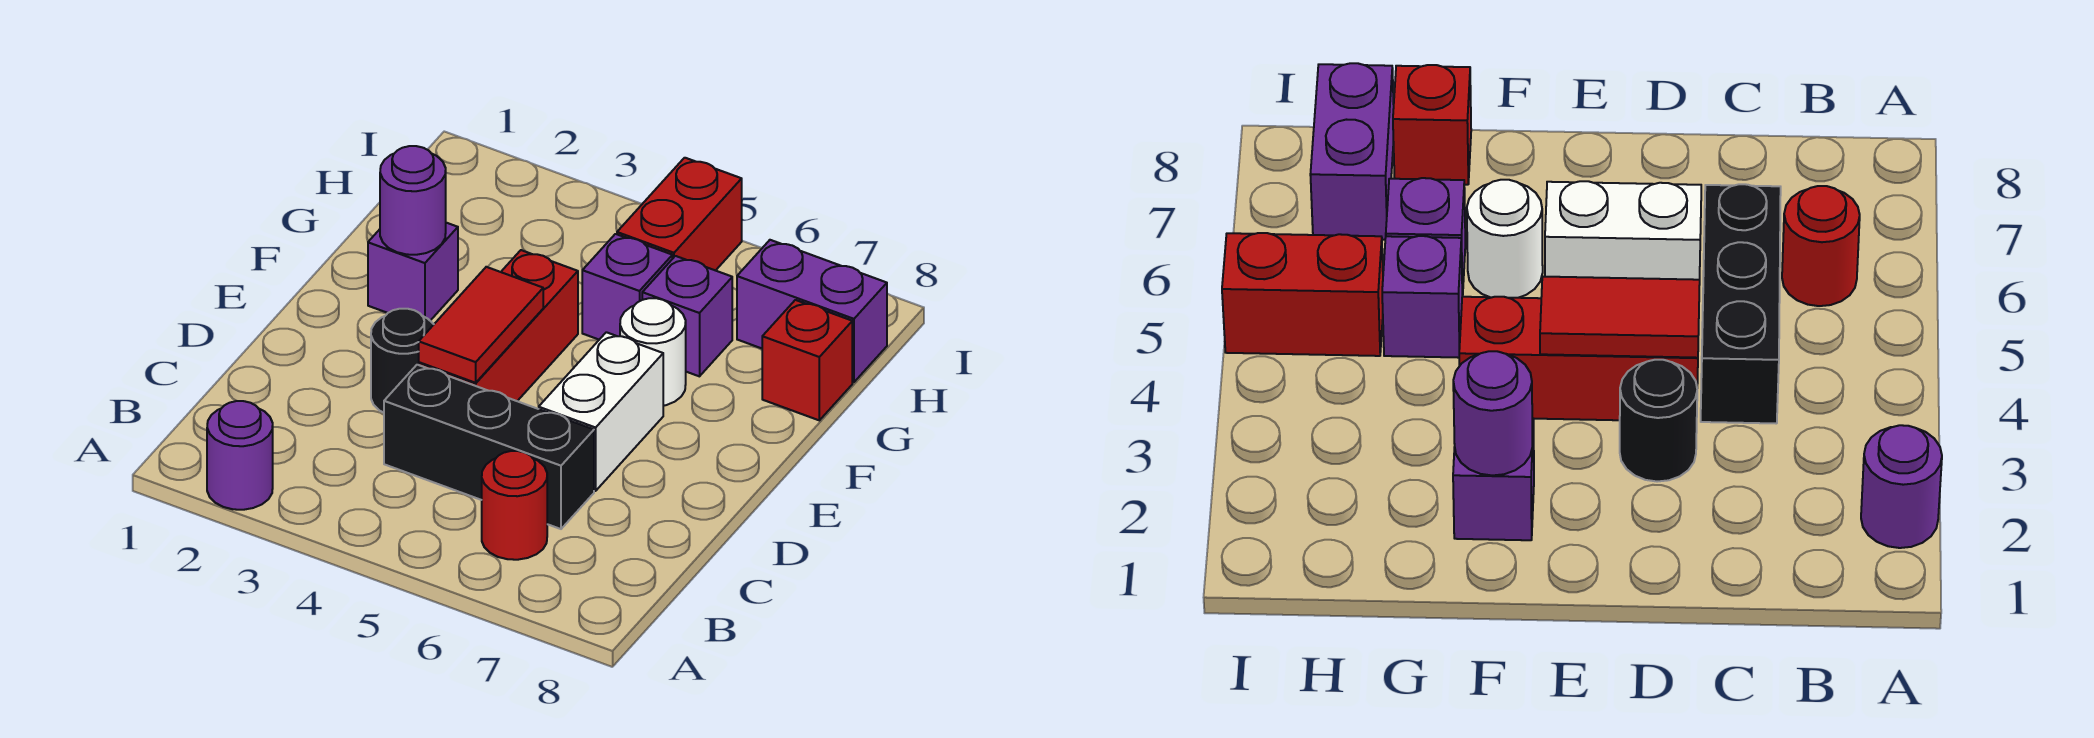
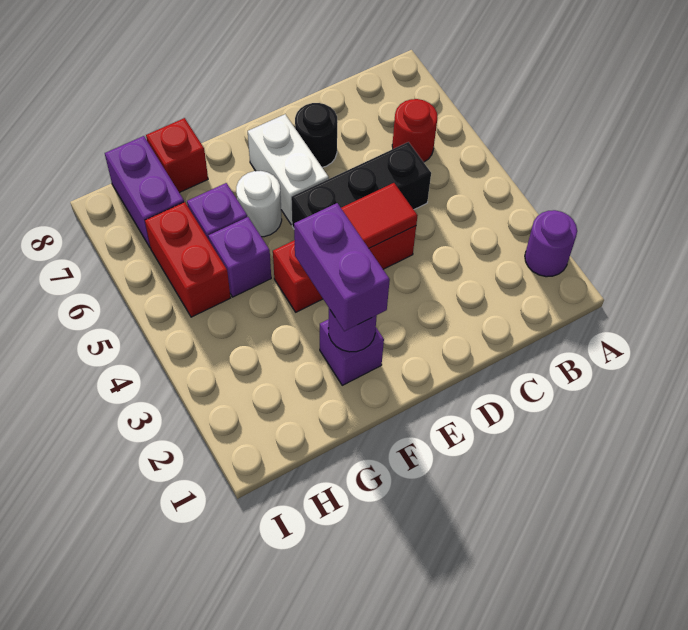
black 1x3 brick [384,365,594,529] -> black 1x3 brick turned to [291,142,431,228]
black 1x1 round brick [371,309,434,413] -> black 1x1 round brick moved to [295,103,337,167]
white 1x2 brick [539,332,663,491] -> white 1x2 brick turned to [248,114,329,225]
none -> purple 1x2 brick [294,203,390,331]
red 1x2 brick [617,158,742,271] -> red 1x2 brick turned to [145,202,231,317]

